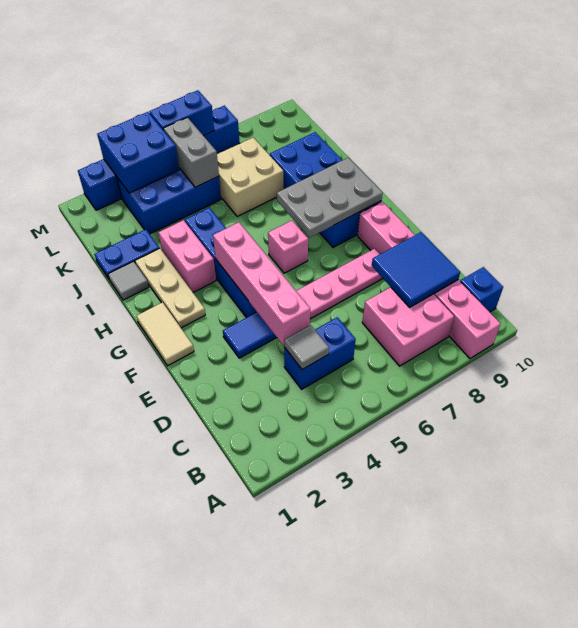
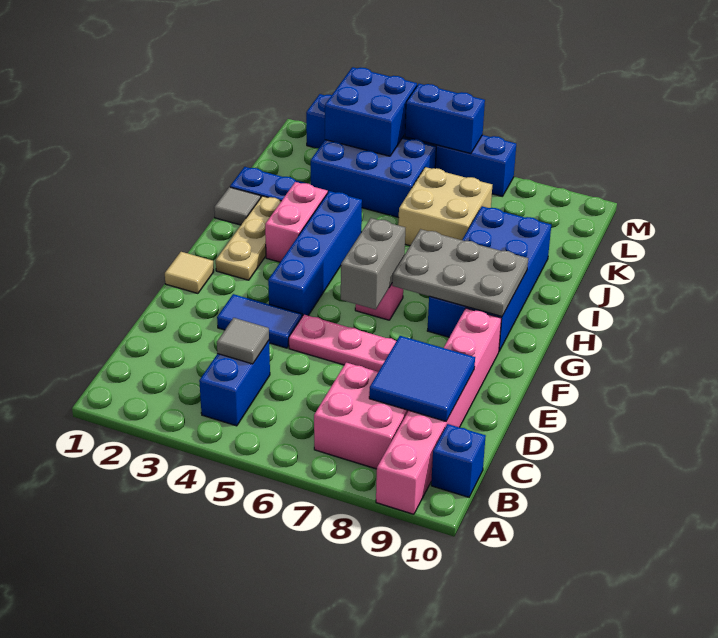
blue 1x2 brick [284,317,356,389] -> blue 1x2 brick turned to [199,341,270,426]
pink 1x4 brick [213,222,310,345] -> none
tan 1x2 tile [137,302,194,366] -> tan 1x1 tile [165,252,214,293]
grey 1x2 brick [163,117,219,187] -> grey 1x2 brick moved to [341,218,405,309]

